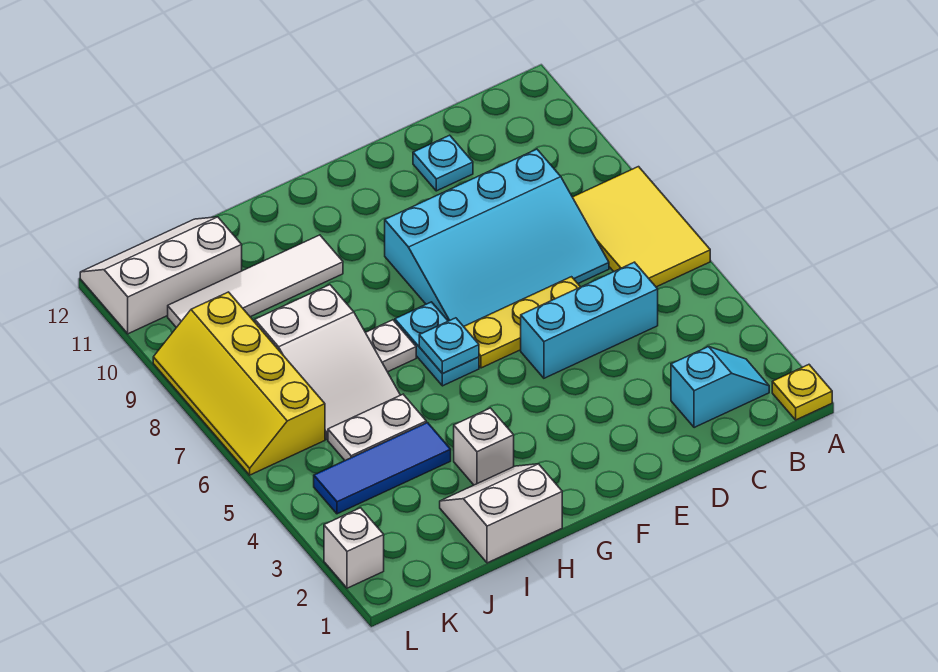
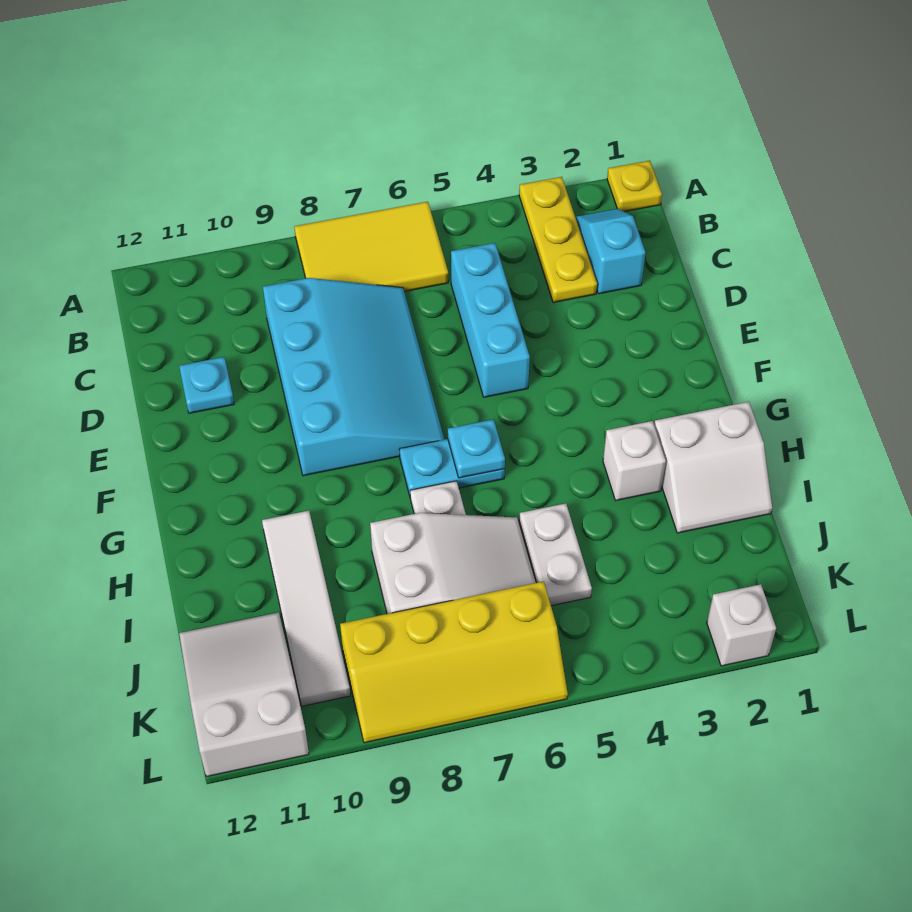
yellow 1x3 plate [464,277,580,368] -> yellow 1x3 plate moved to [519,177,597,302]
white 2x2 slope [440,464,562,563] -> white 2x2 slope turned to [654,402,772,533]
blue 1x3 tile [314,423,451,514] -> none
white 2x3 slope [80,217,242,334] -> white 2x3 slope turned to [179,612,309,777]

